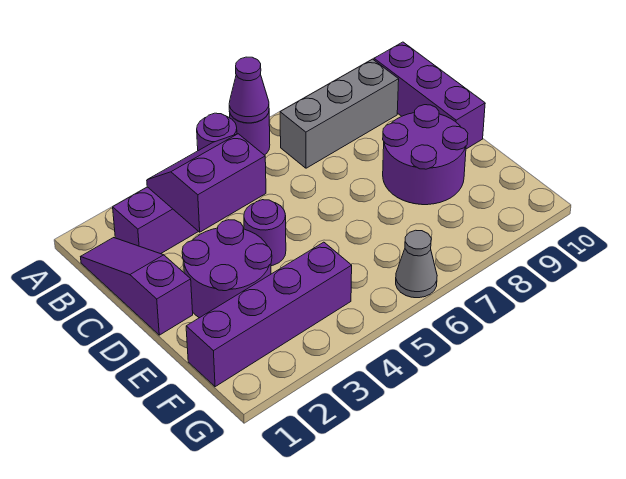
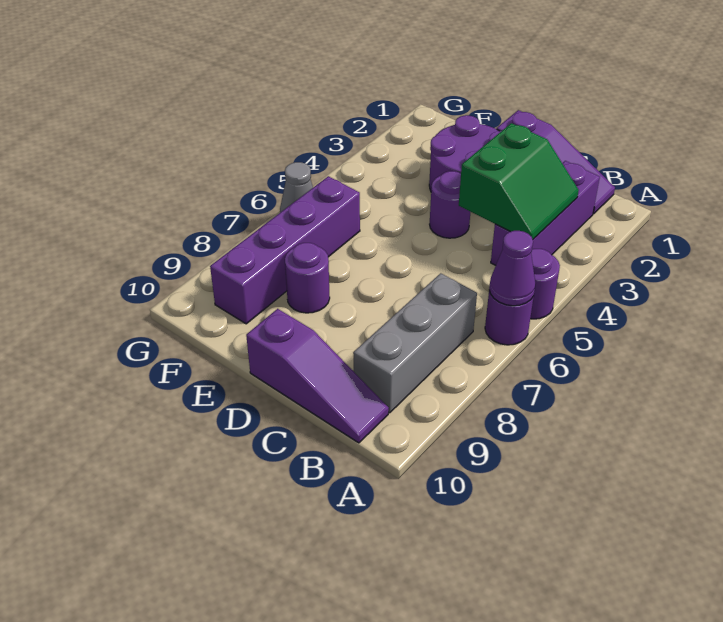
purple 2x2 slope [147,134,266,232] -> green 2x2 slope [459,123,579,239]
purple 1x3 brick [374,42,485,149] -> purple 1x3 slope [246,309,389,443]
purple 2x2 round brick [383,105,468,205] -> purple 1x1 round brick [285,243,330,313]
purple 1x4 brick [186,242,352,387] -> purple 1x4 brick moved to [210,176,360,324]

